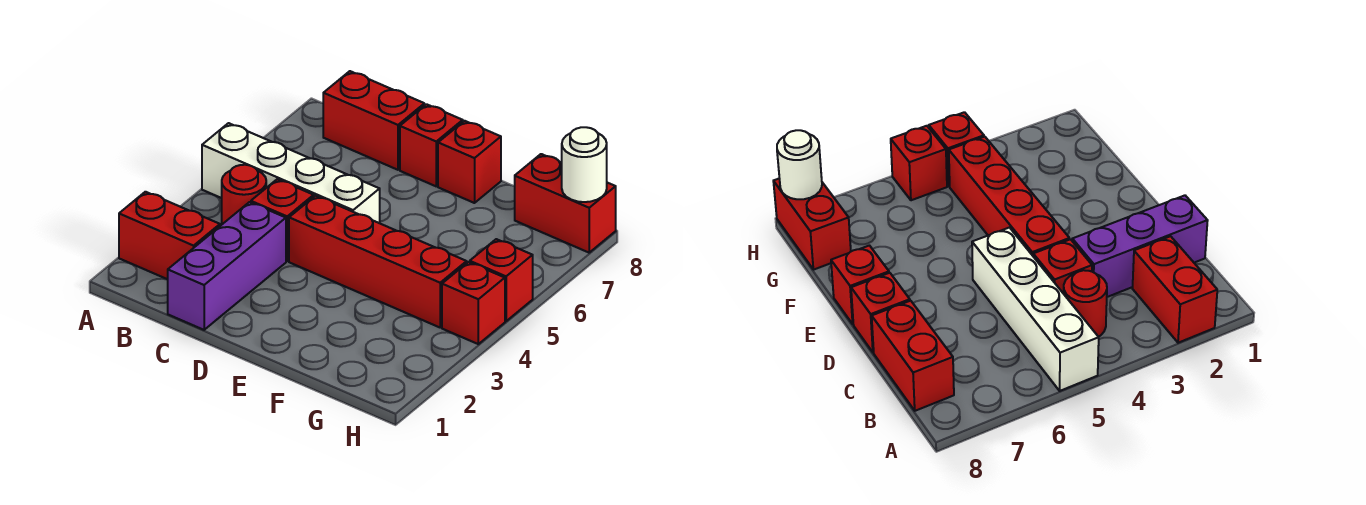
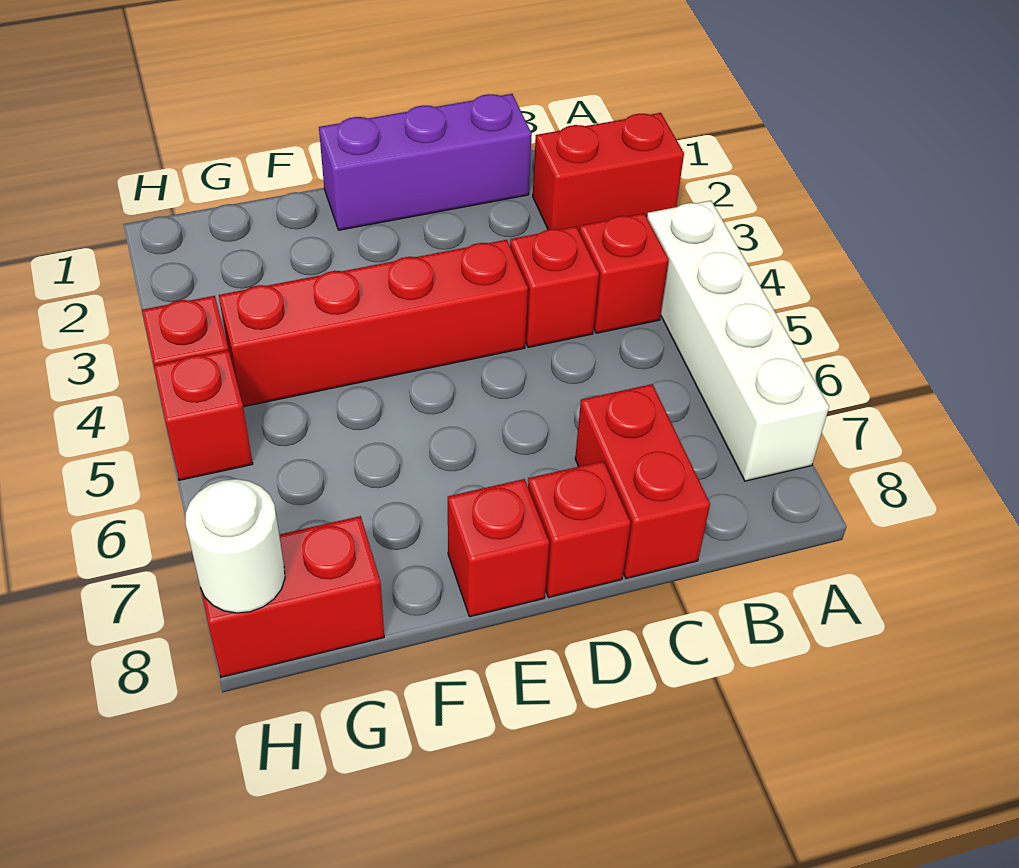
white 1x4 brick [202,123,380,223] -> white 1x4 brick turned to [647,201,829,481]
red 1x1 round brick [222,165,266,224] -> red 1x1 brick [579,213,669,333]
red 1x2 brick [323,71,424,170] -> red 1x2 brick turned to [575,384,710,578]
purple 1x3 brick [167,202,286,330] -> purple 1x3 brick turned to [319,94,532,230]

